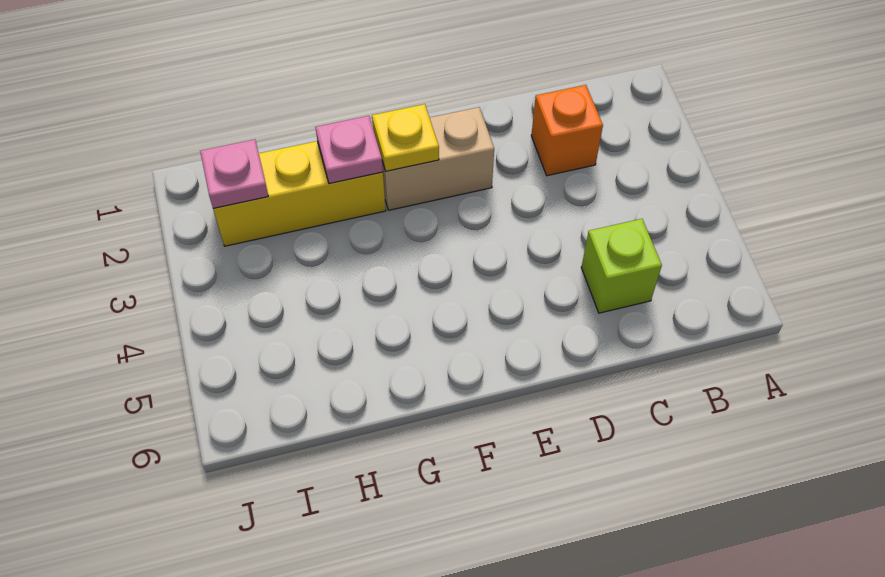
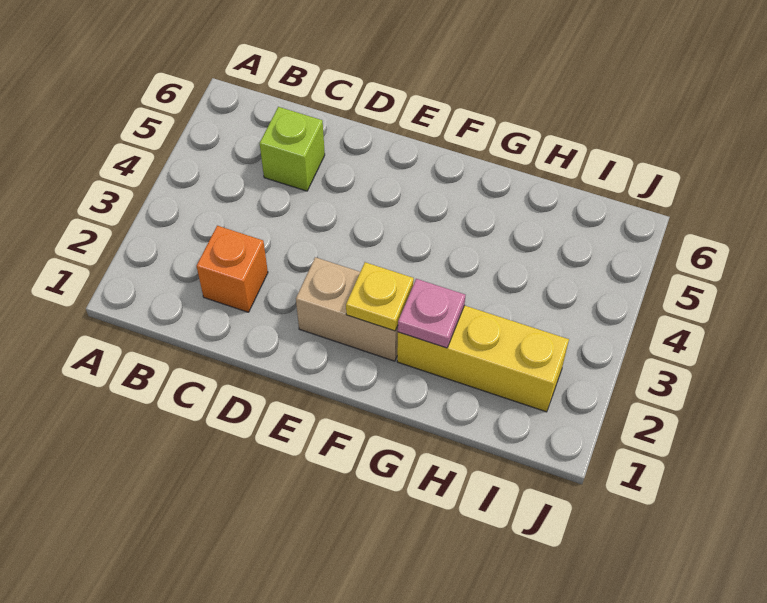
pink 1x1 plate [200,140,268,208] -> none

